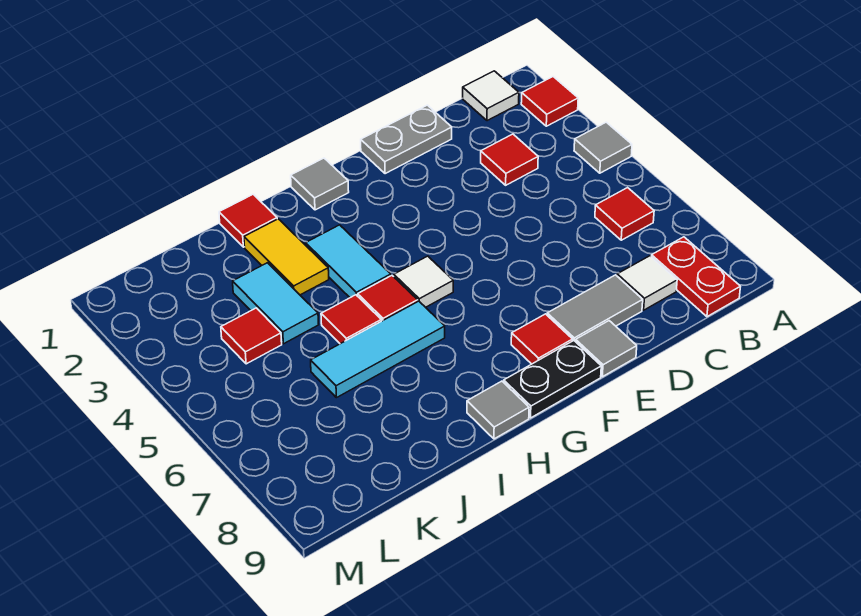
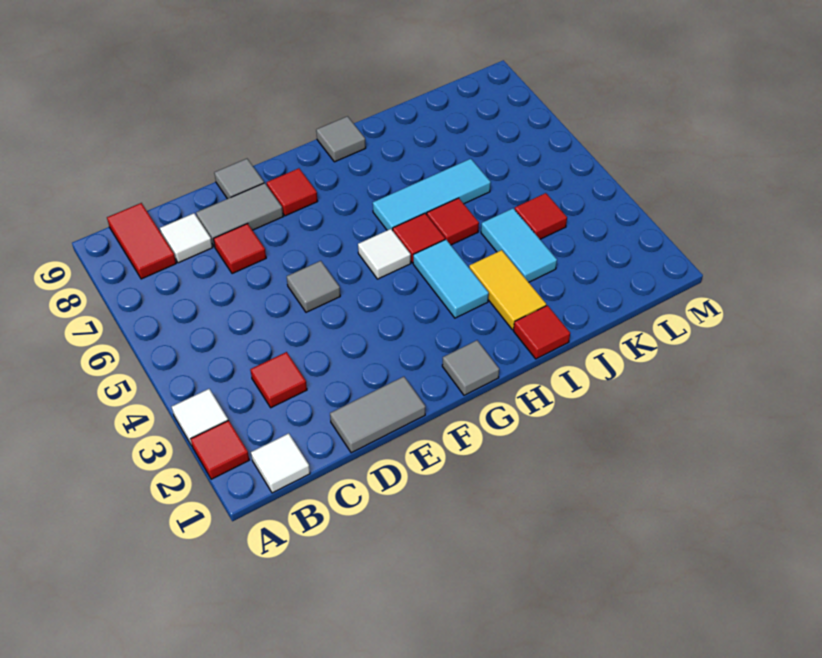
none -> white 1x1 tile [172,389,228,446]
grey 1x1 tile [574,122,632,173] -> grey 1x1 tile moved to [287,261,340,312]
red 1x1 tile [595,188,654,240] -> red 1x1 tile moved to [213,224,266,274]
red 1x2 plate [651,237,741,317] -> red 1x2 tile [107,203,176,279]
grey 1x2 plate [361,105,452,174] -> grey 1x2 tile [330,377,426,453]
black 1x2 plate [504,341,601,418] -> none

